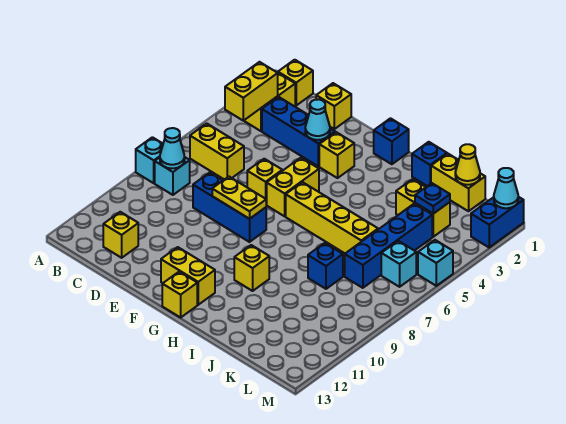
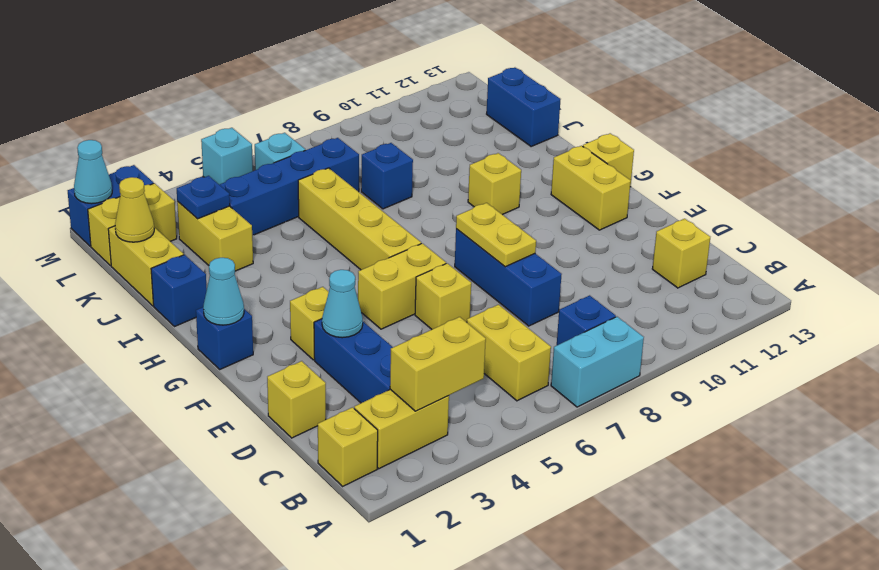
cyan 1x1 brick [136,137,163,183] -> cyan 1x2 brick [551,317,644,407]
cyan 1x1 brick [155,157,190,195] -> blue 1x1 brick [557,295,616,345]
cyan 1x1 cone [160,128,185,168] -> cyan 1x1 cone moved to [203,258,244,325]
none -> blue 1x2 brick [487,68,561,147]
none -> yellow 1x2 brick [88,183,177,266]

